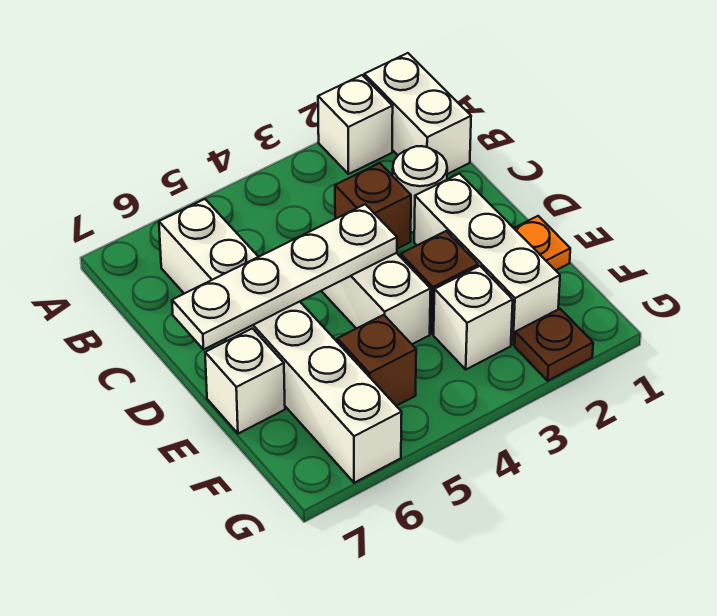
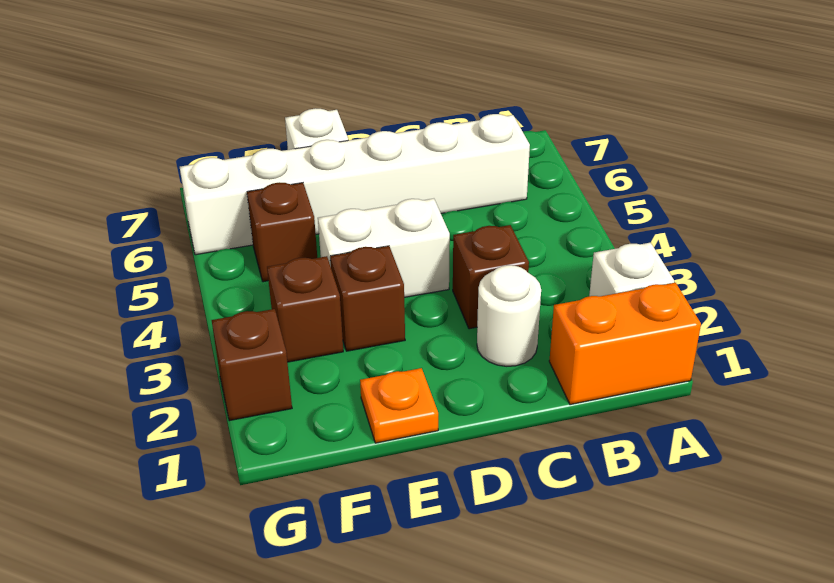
white 1x2 brick [364,53,471,174] -> orange 1x2 brick [549,283,701,405]
white 1x3 brick [414,174,560,345] -> none
white 1x4 plate [172,204,397,350] -> none
white 1x1 brick [434,266,513,369] -> brown 1x1 brick [267,256,343,362]
brown 1x1 plate [515,309,593,381] -> brown 1x1 brick [212,309,292,421]

